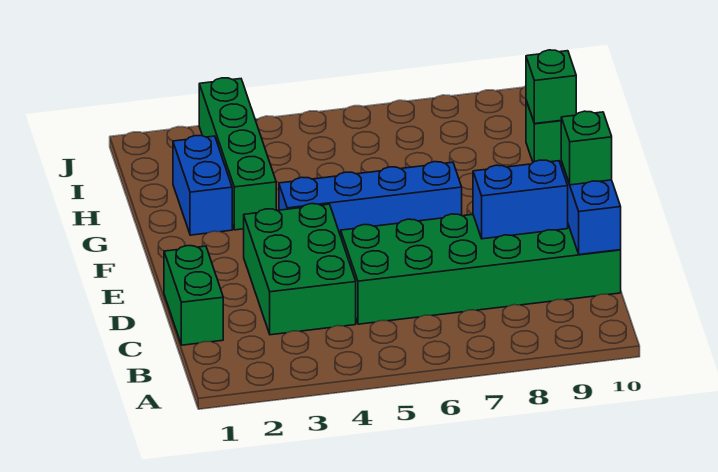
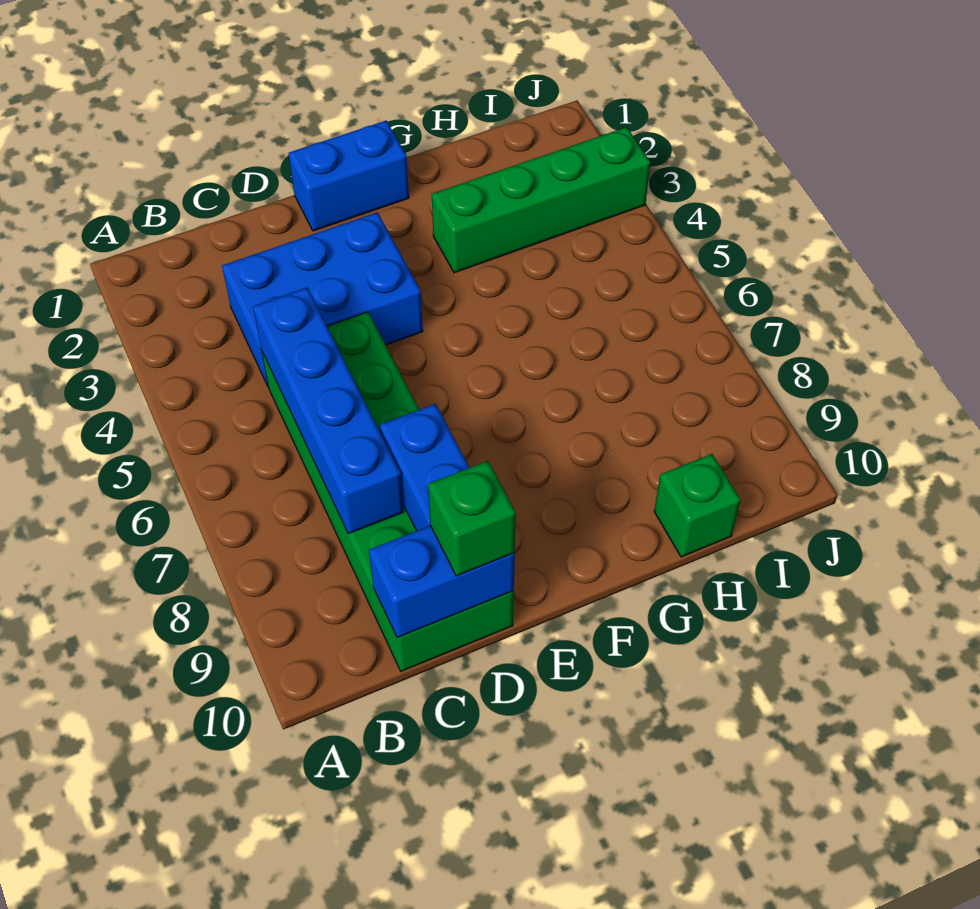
green 1x2 brick [164,246,223,345] -> none
green 2x3 brick [244,204,356,335] -> blue 2x3 brick [222,212,423,388]
blue 1x4 brick [279,162,462,236] -> blue 1x4 brick moved to [253,288,404,534]
blue 1x2 brick [173,136,232,235] -> blue 1x2 brick moved to [288,121,409,231]
green 1x1 brick [526,50,576,124] -> none

